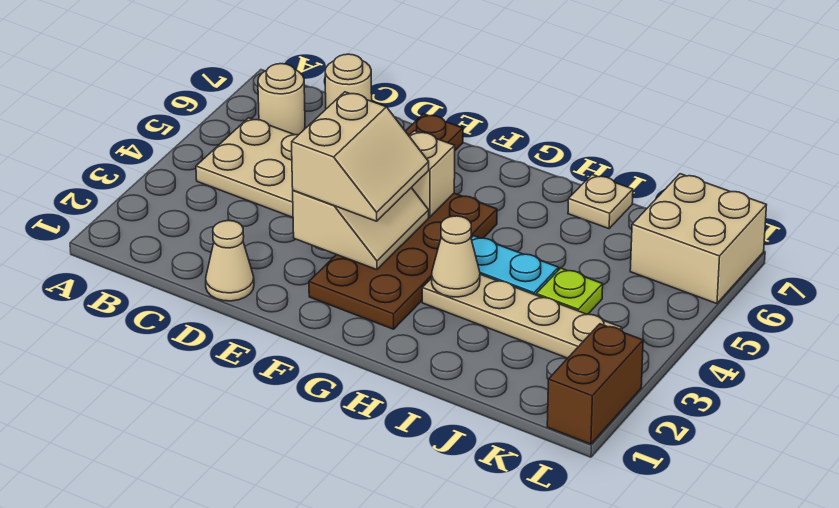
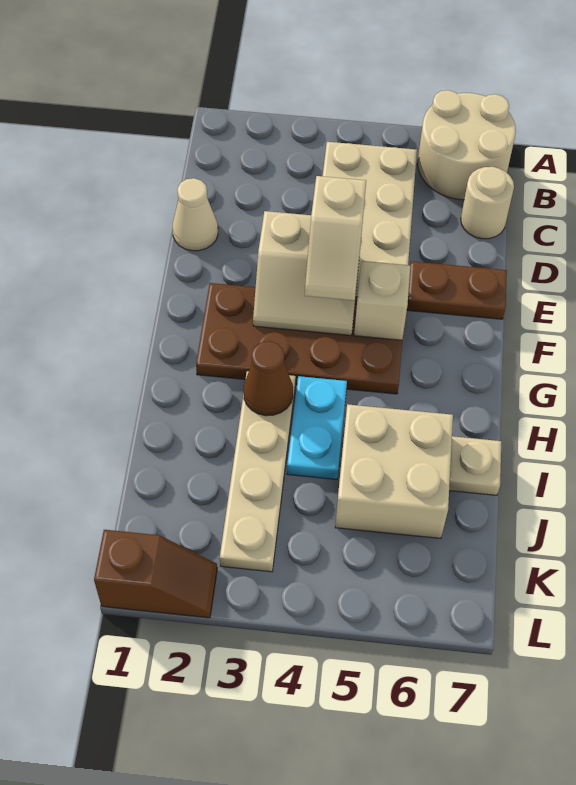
tan 1x1 round brick [258,64,305,135] -> tan 2x2 round brick [418,90,516,200]
tan 2x2 slope [292,92,429,221] -> tan 1x2 slope [305,176,366,300]
tan 1x1 cone [432,216,480,297] -> brown 1x1 cone [243,341,293,416]
lime 1x1 plate [536,268,603,314] -> none
tan 2x2 brick [630,174,766,304] -> tan 2x2 brick moved to [335,404,453,538]
brown 1x2 brick [547,324,643,444] -> brown 1x2 slope [94,530,217,618]

